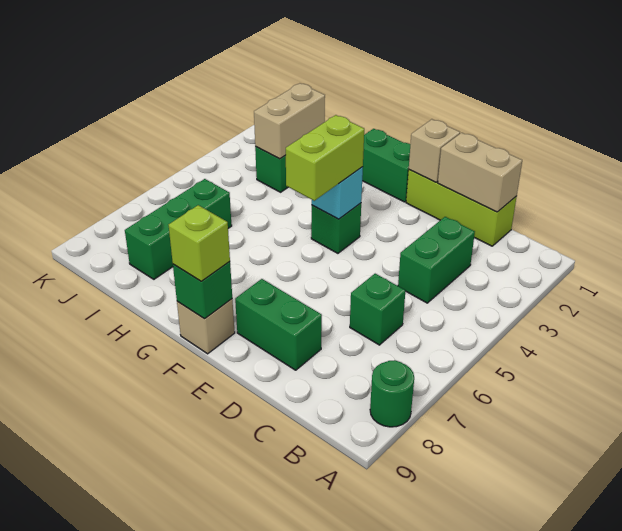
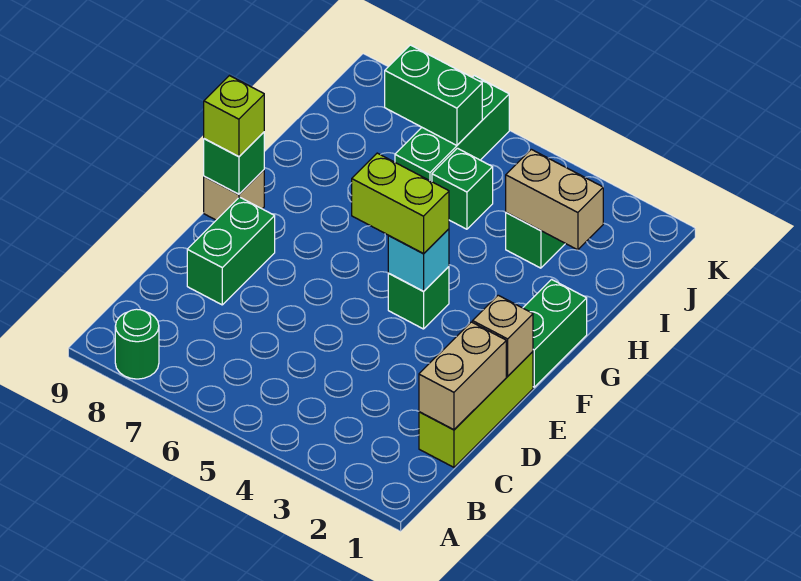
green 1x2 brick [398,217,475,303] -> green 1x2 brick moved to [385,45,482,145]
green 1x1 brick [350,274,405,345] -> green 1x1 brick moved to [432,148,493,229]
green 1x3 brick [125,179,232,279] -> green 1x3 brick turned to [395,76,509,182]

